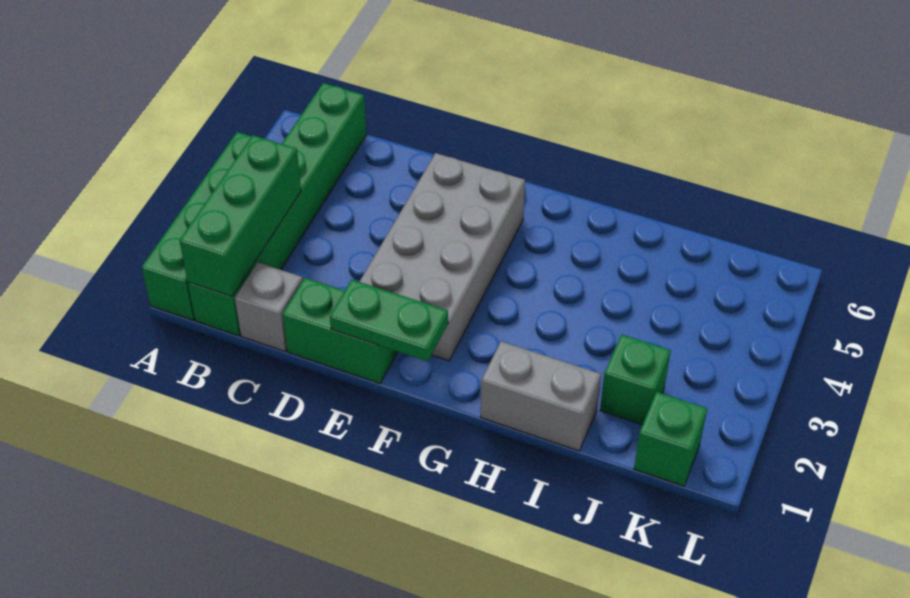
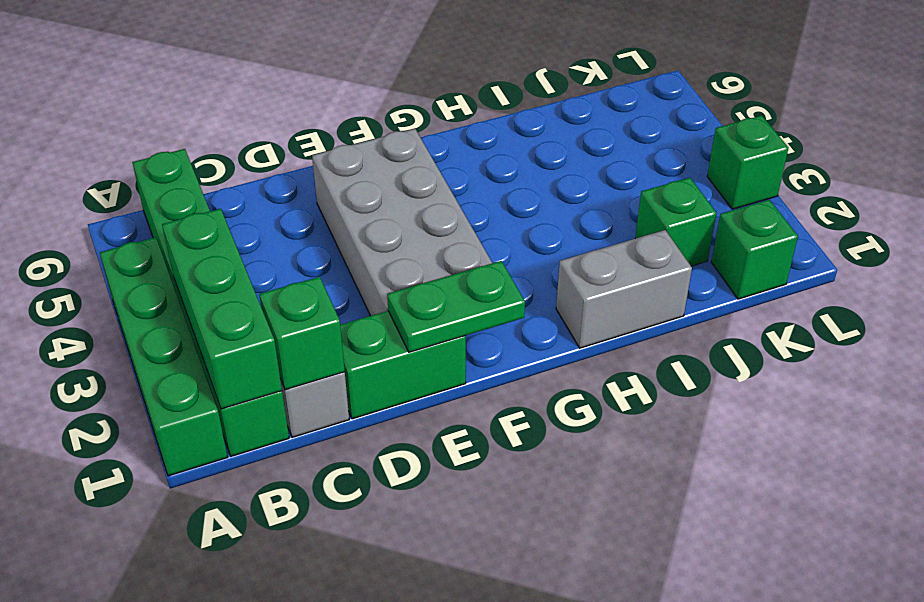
none -> green 1x1 brick [259,277,345,390]
none -> green 1x1 brick [707,115,788,209]

